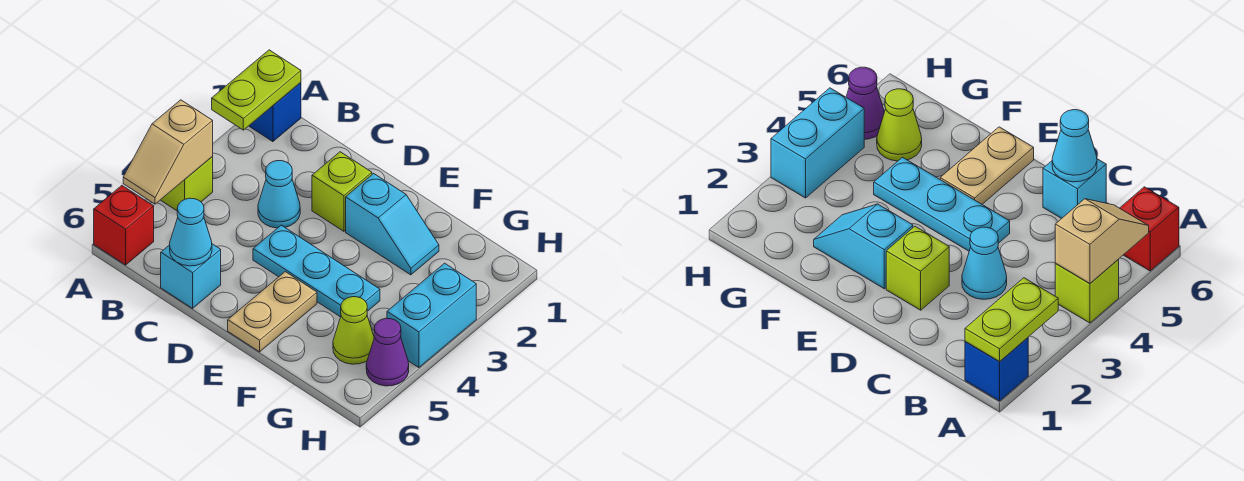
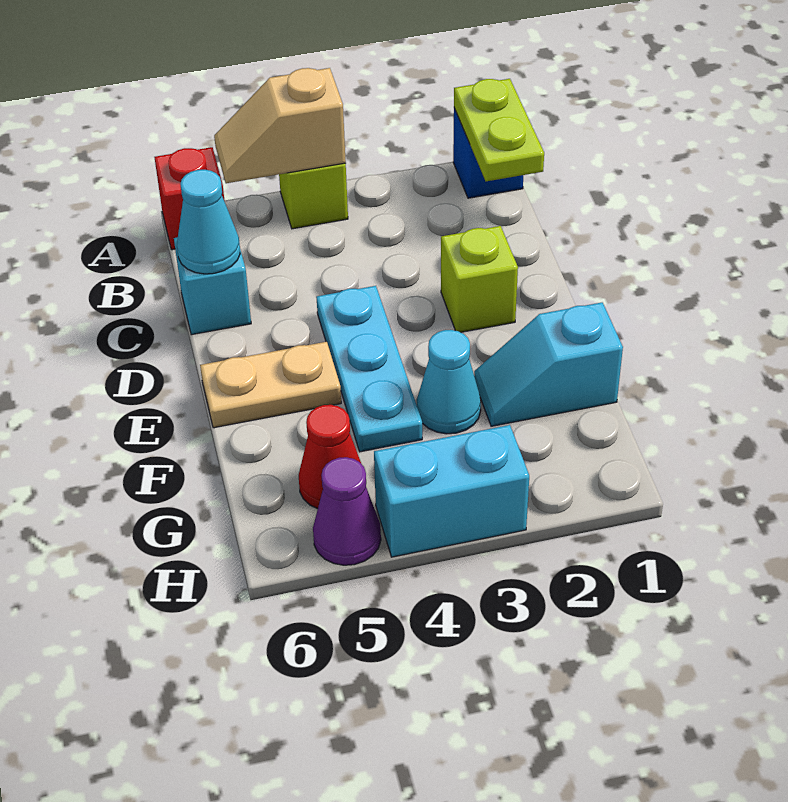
lime 1x2 plate [212,50,301,130] -> lime 1x2 plate turned to [454,79,544,181]
cyan 1x1 cone [258,161,300,228] -> cyan 1x1 cone moved to [417,330,481,434]
cyan 1x2 slope [346,174,439,275] -> cyan 1x2 slope turned to [474,303,623,426]
lime 1x1 cone [333,297,374,364] -> red 1x1 cone [299,405,361,509]

